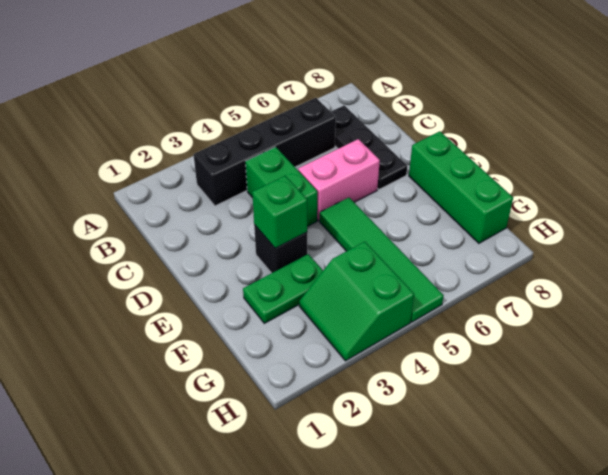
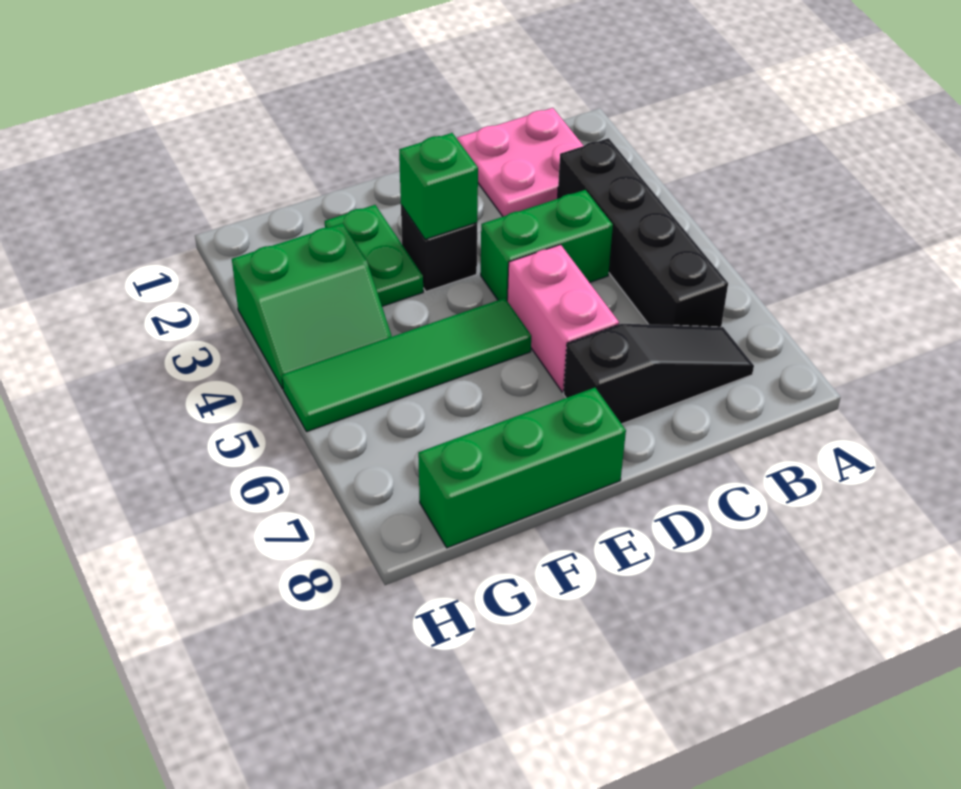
none -> pink 2x2 plate [457,108,584,217]
black 1x3 plate [331,105,407,189] -> black 1x3 slope [564,324,754,424]
green 2x2 slope [299,242,414,361] -> green 2x2 slope turned to [232,223,392,389]

